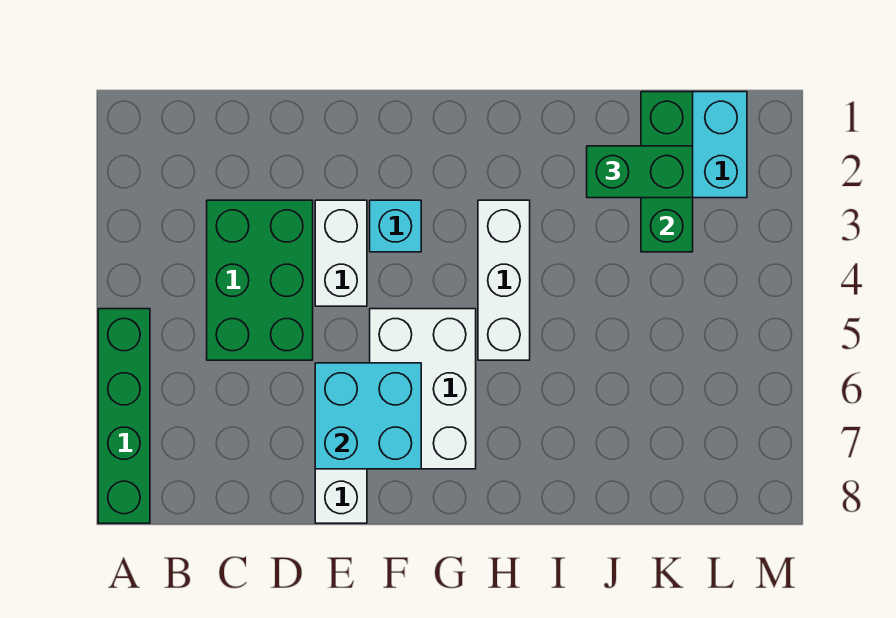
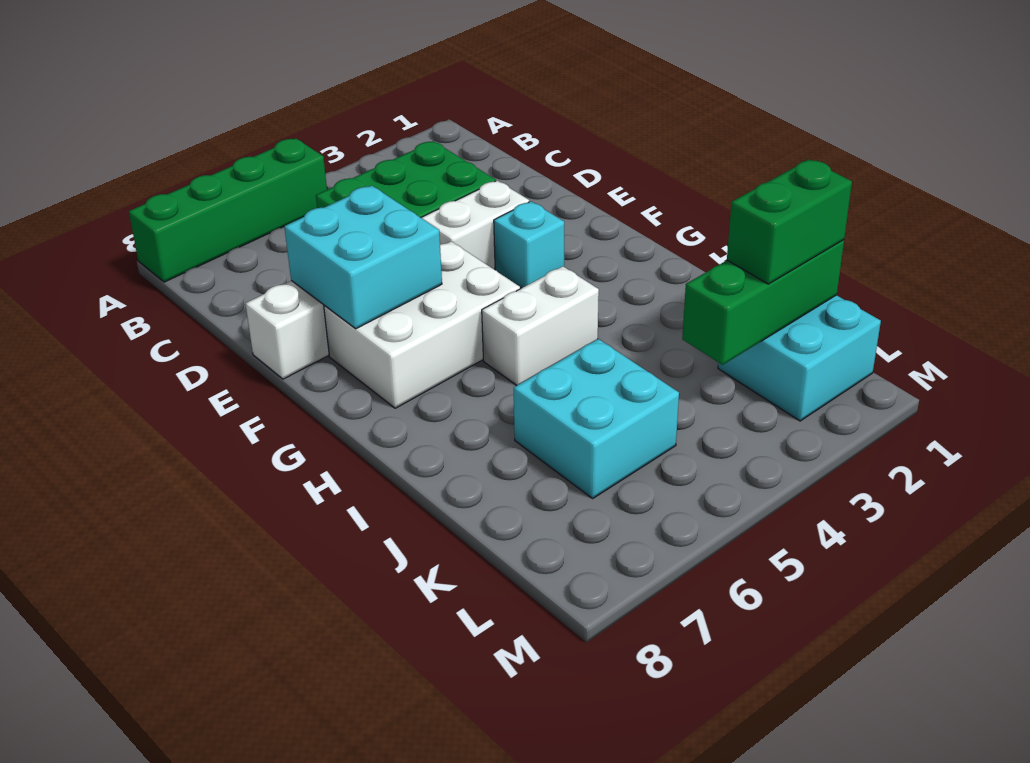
white 1x3 brick [478,200,530,360] -> white 1x2 brick [482,266,599,385]
green 1x2 brick [587,146,693,198] -> green 1x2 brick turned to [727,159,852,284]
none -> cyan 2x2 brick [514,339,679,498]

